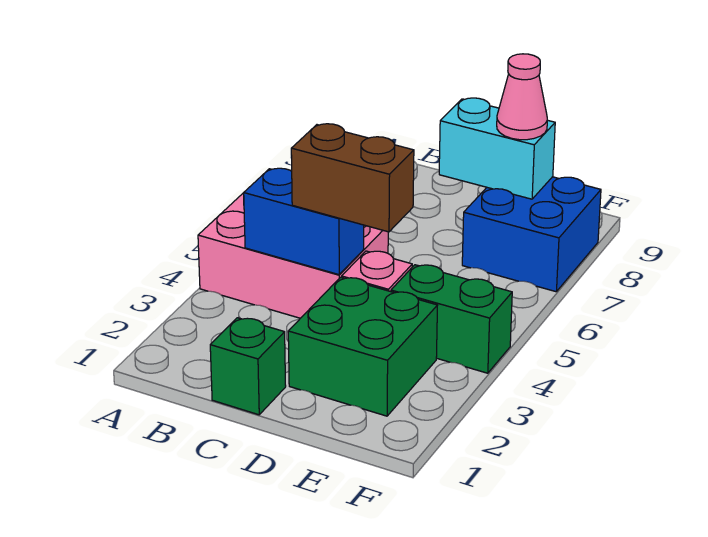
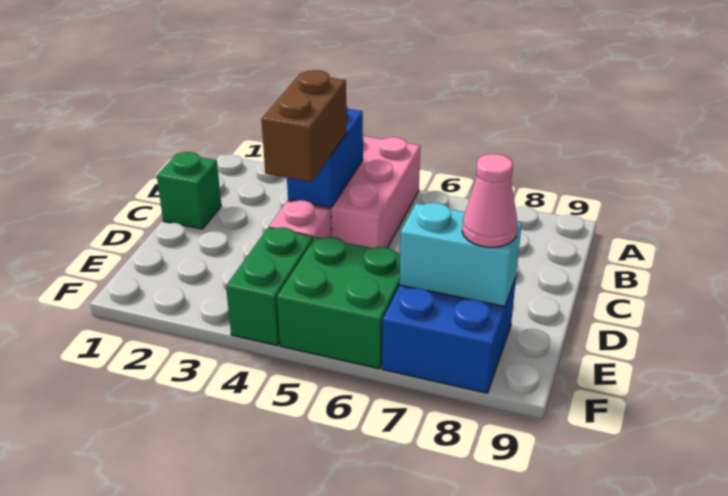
green 2x2 brick [288,277,438,416] -> green 2x2 brick moved to [277,237,400,369]
cyan 1x2 brick [439,98,555,199] -> cyan 1x2 brick turned to [400,203,522,306]

